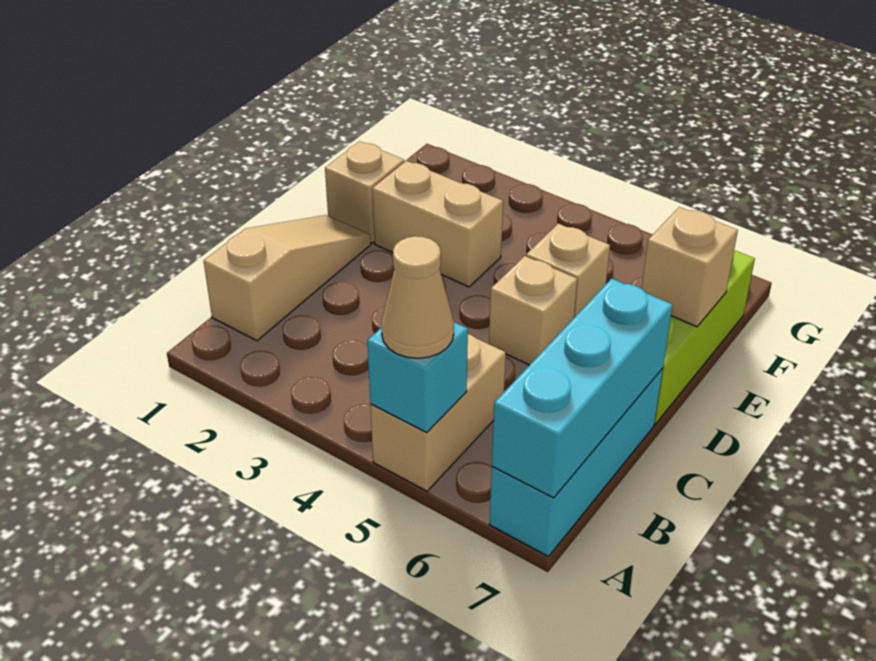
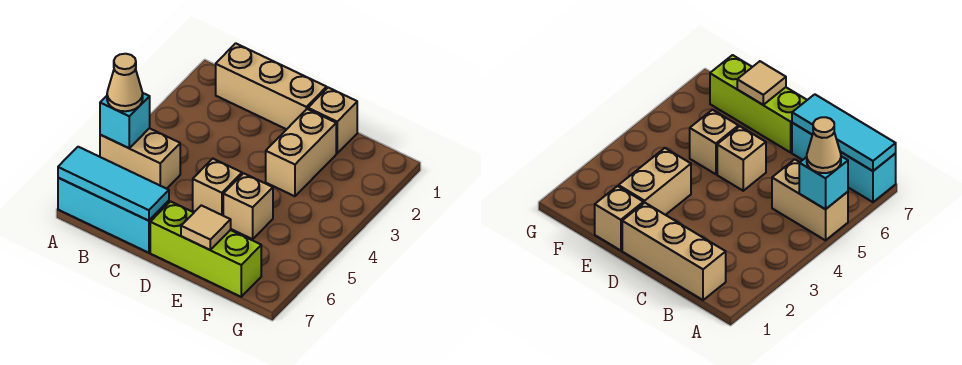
cyan 1x3 brick [492,279,673,498] -> cyan 1x3 tile [58,147,169,221]
tan 1x3 slope [204,215,371,341] -> tan 1x3 brick [216,43,327,129]
tan 1x1 brick [642,207,738,327] -> tan 1x1 tile [181,205,231,250]

